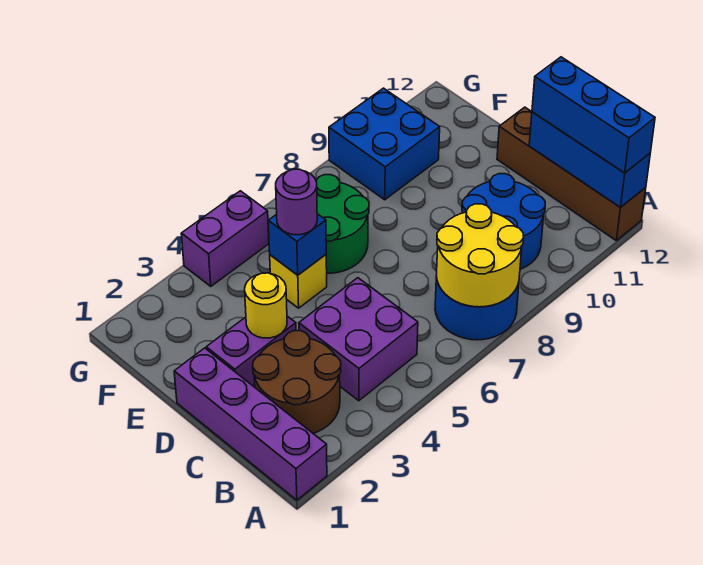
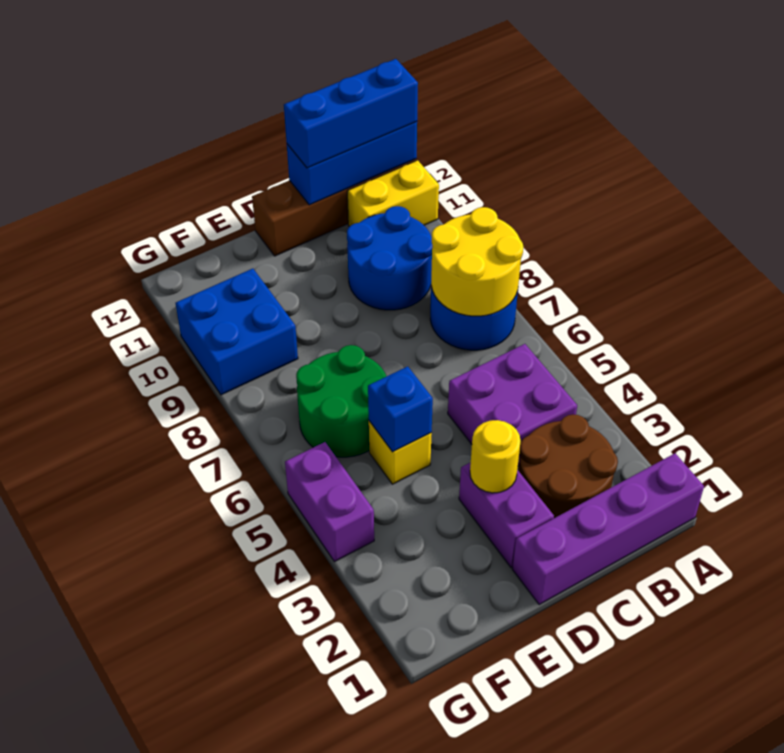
none -> yellow 1x2 brick [347,160,439,227]
purple 1x1 round brick [276,169,317,235] -> none

